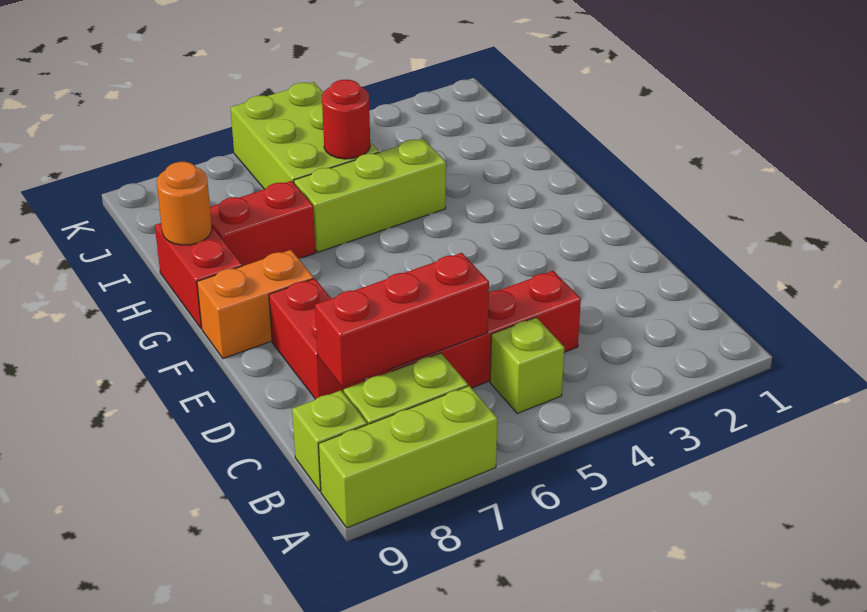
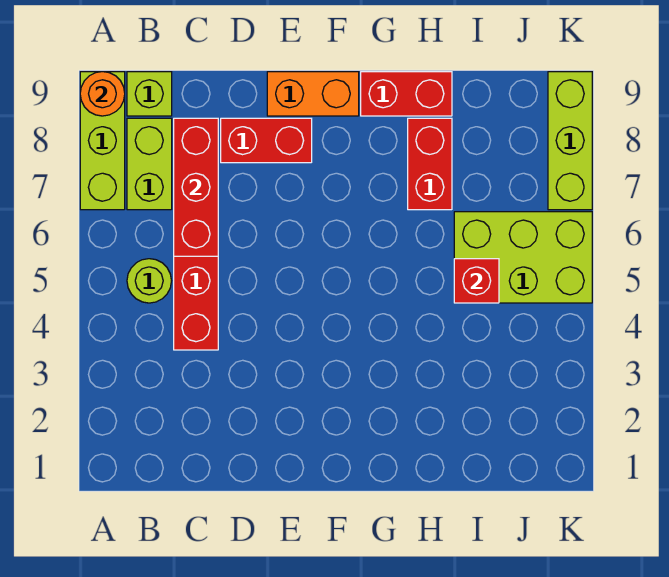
lime 1x1 brick [490,318,564,413] -> lime 1x1 round brick [127,259,171,303]
orange 1x2 brick [197,250,314,359] -> orange 1x2 brick turned to [267,72,359,116]
lime 1x3 brick [294,138,446,252] -> lime 1x3 brick moved to [548,72,592,210]
orange 1x1 round brick [157,162,212,245] -> orange 1x1 round brick moved to [80,72,125,116]
red 1x1 round brick [322,80,370,159] -> red 1x1 brick [454,259,499,303]

